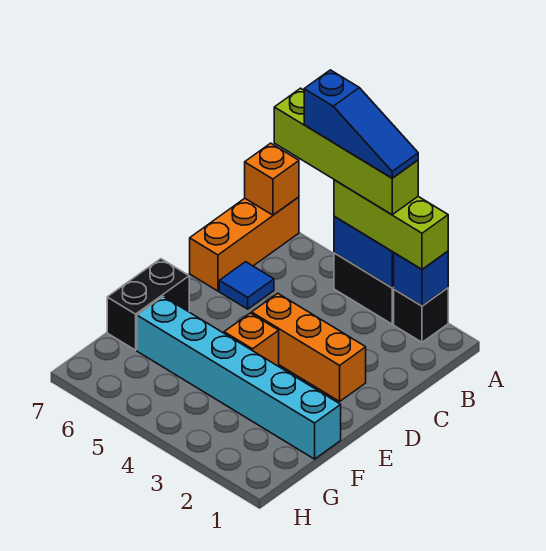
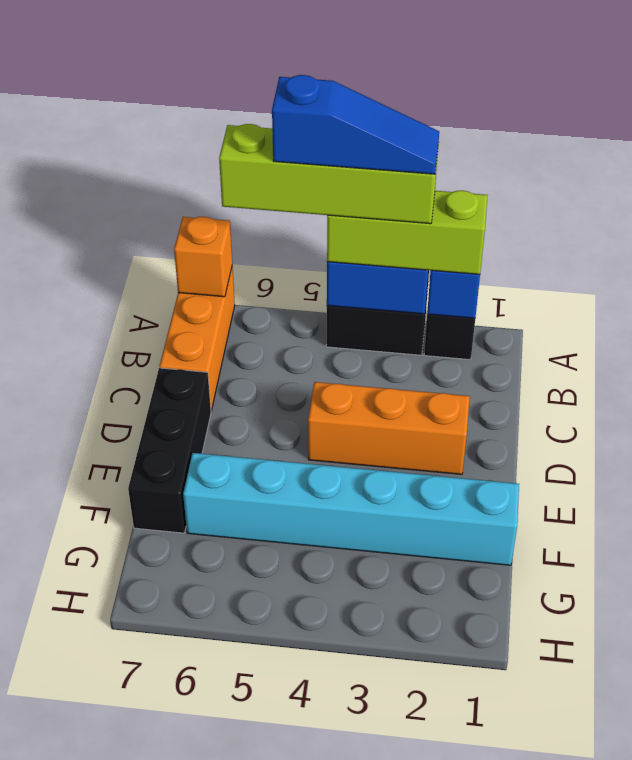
blue 1x1 tile [219,262,274,309] -> none
orange 1x1 brick [224,313,279,366] -> none
black 1x2 brick [107,259,189,350] -> black 1x3 brick [128,368,211,533]

